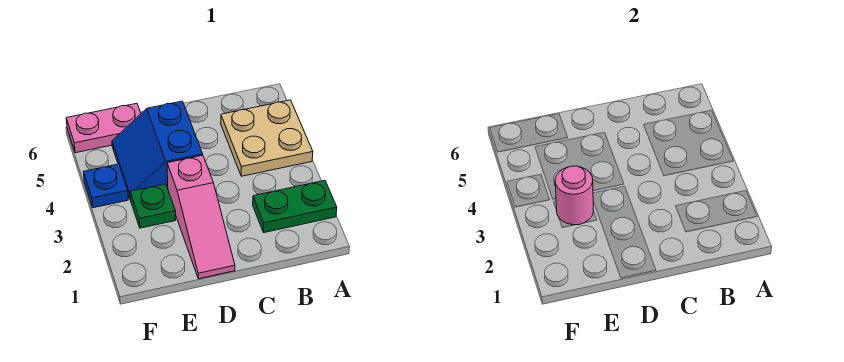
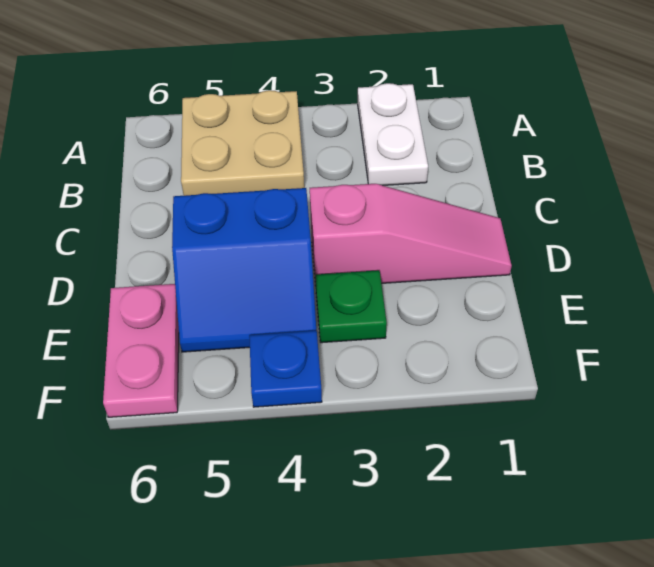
green 1x2 plate [253,180,337,233] -> white 1x2 plate [358,83,428,185]
pink 1x1 round brick [555,166,593,225] -> none

